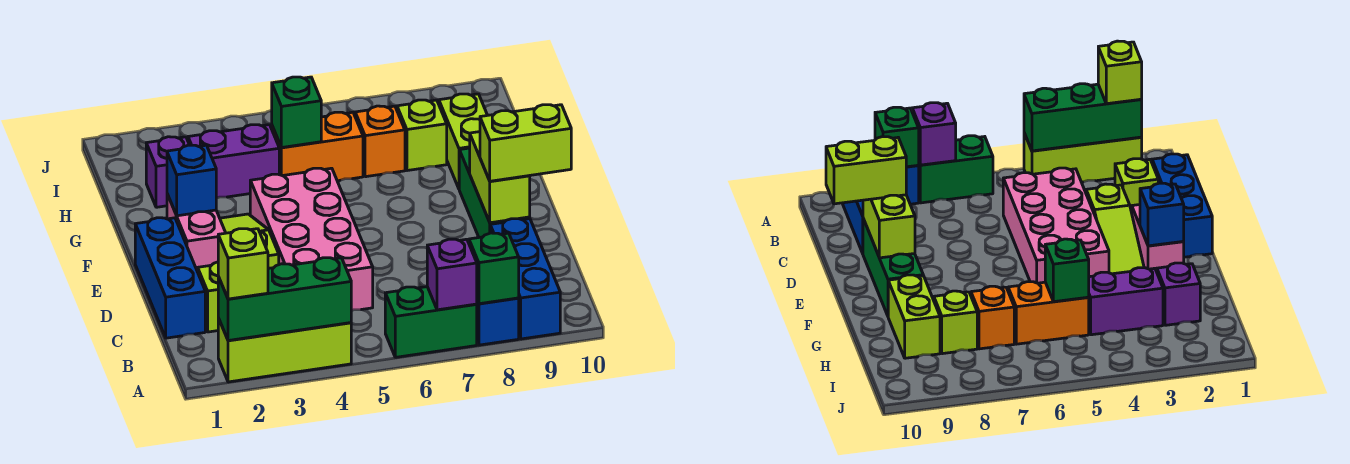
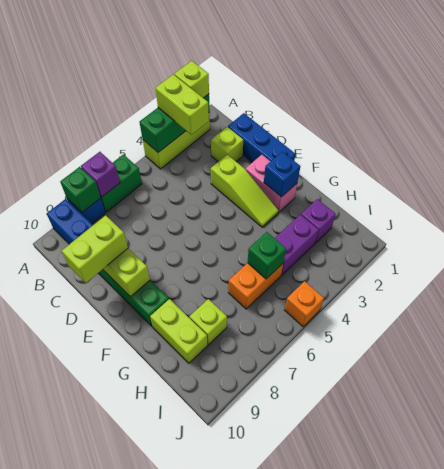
none -> lime 1x2 brick [155,74,209,135]
pink 2x4 brick [250,168,373,311] -> none
orange 1x1 brick [355,106,405,177] -> orange 1x1 brick moved to [285,281,324,327]

